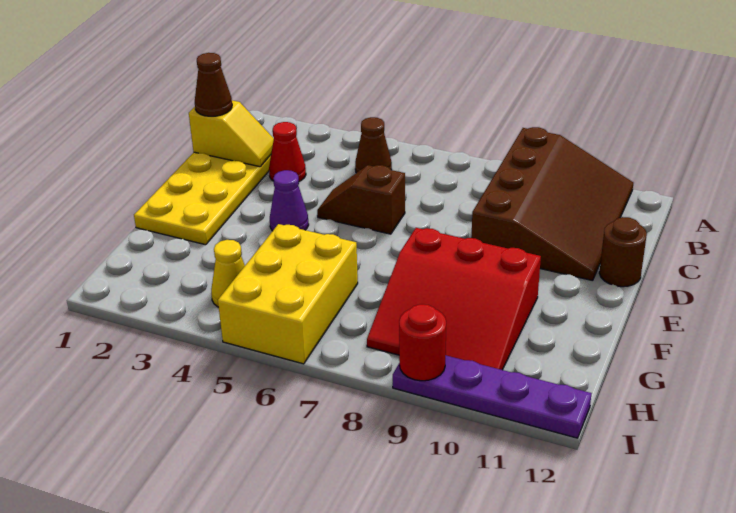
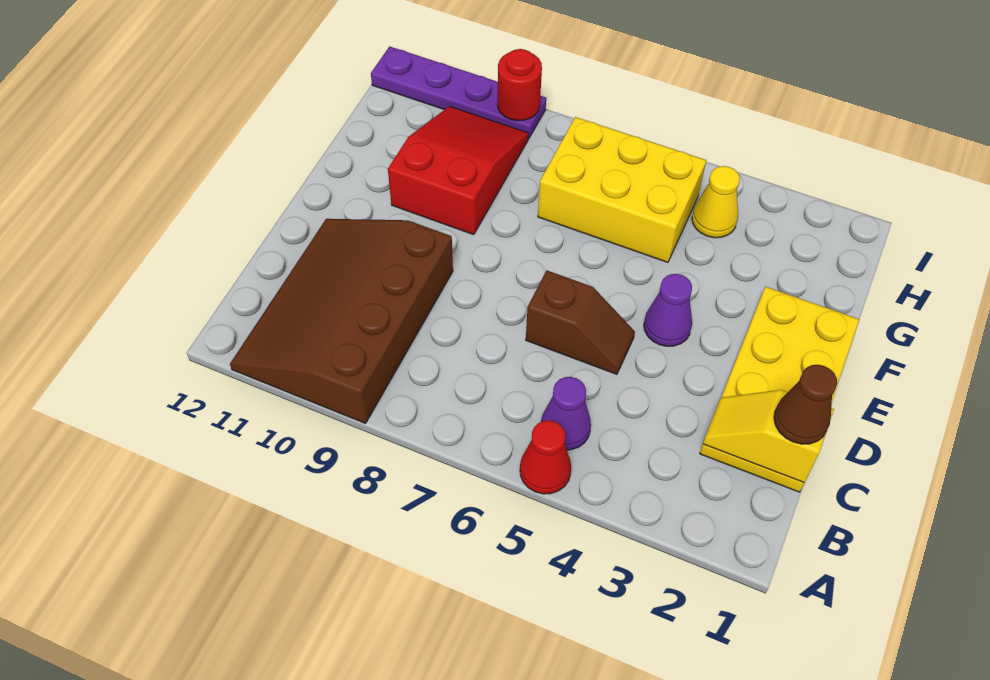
brown 1x1 cone [355,117,392,173] -> purple 1x1 cone [541,377,591,450]
red 1x1 cone [269,122,306,181] -> red 1x1 cone moved to [520,420,571,494]
brown 1x1 round brick [599,217,647,287] -> none
red 3x3 slope [367,228,541,370] -> red 2x3 slope [388,106,529,235]
yellow 2x3 brick [218,224,358,364] -> yellow 2x3 brick turned to [538,117,706,262]

